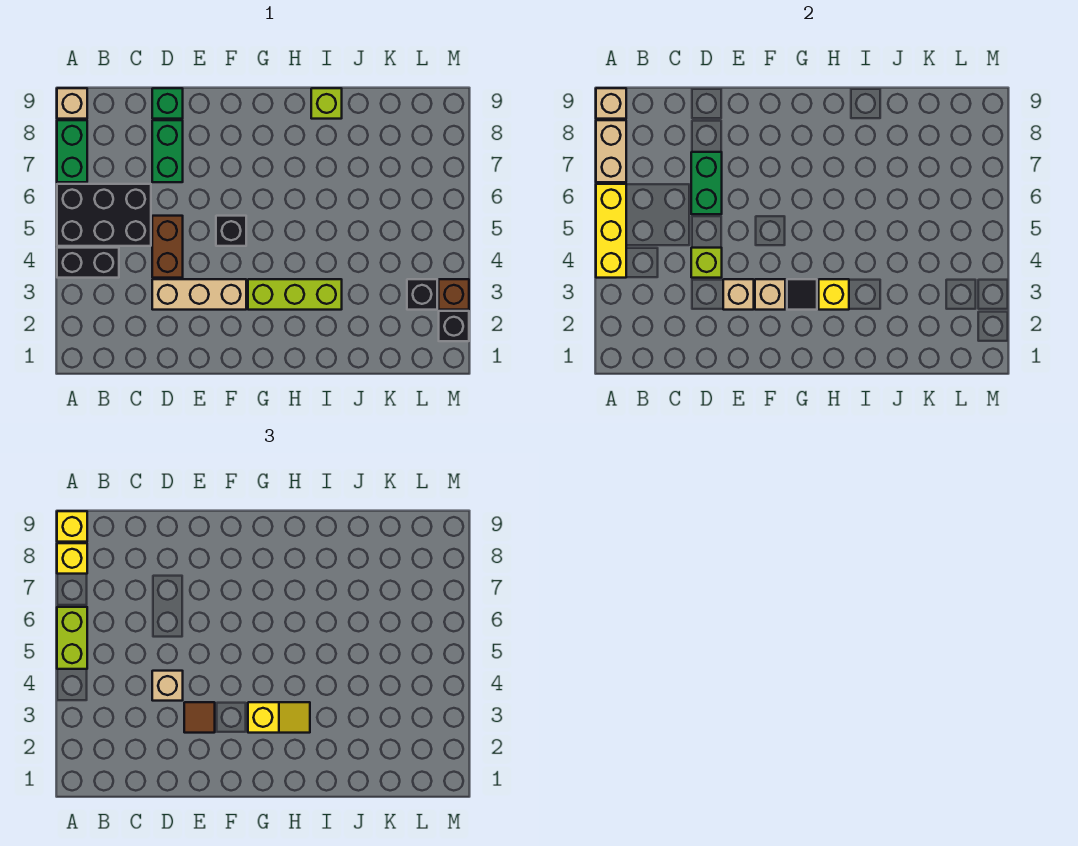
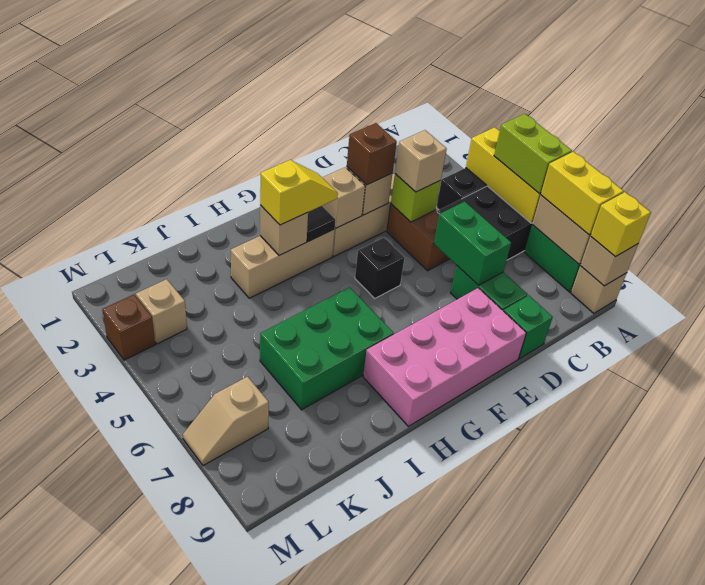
yellow 1x1 brick [57,543,87,574] -> yellow 1x2 brick [541,152,624,235]
brown 1x1 tile [184,702,215,733] -> brown 1x1 brick [347,123,397,185]
none -> pink 2x4 brick [363,288,526,426]
lime 1x3 brick [248,279,342,310] -> tan 1x3 brick [231,229,335,298]
yellow 1x2 slope [248,702,310,733] -> yellow 1x2 slope turned to [260,160,338,225]
yellow 1x1 brick [819,279,849,310] -> tan 1x1 brick [260,205,308,256]
none -> green 2x3 brick [260,287,394,410]
lime 1x1 brick [311,88,342,119] -> none
black 1x1 brick [407,279,437,310] -> tan 1x1 brick [136,279,187,344]
none -> tan 1x2 slope [183,377,269,466]
black 1x1 brick [439,311,469,341] -> none

